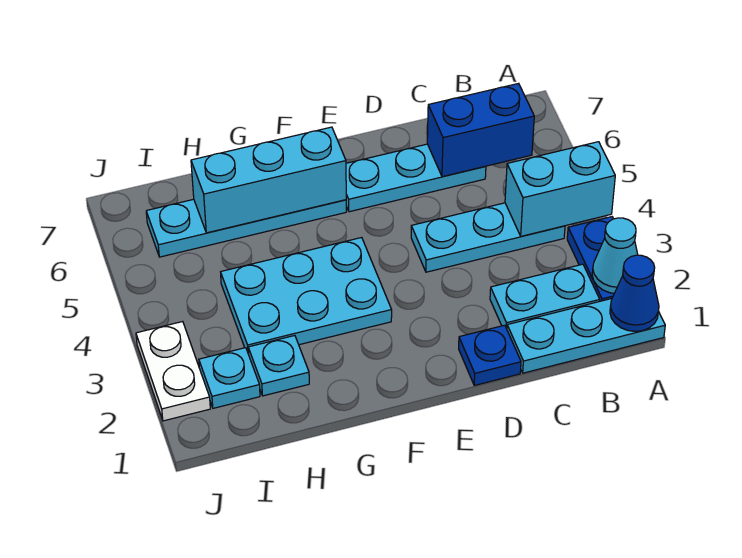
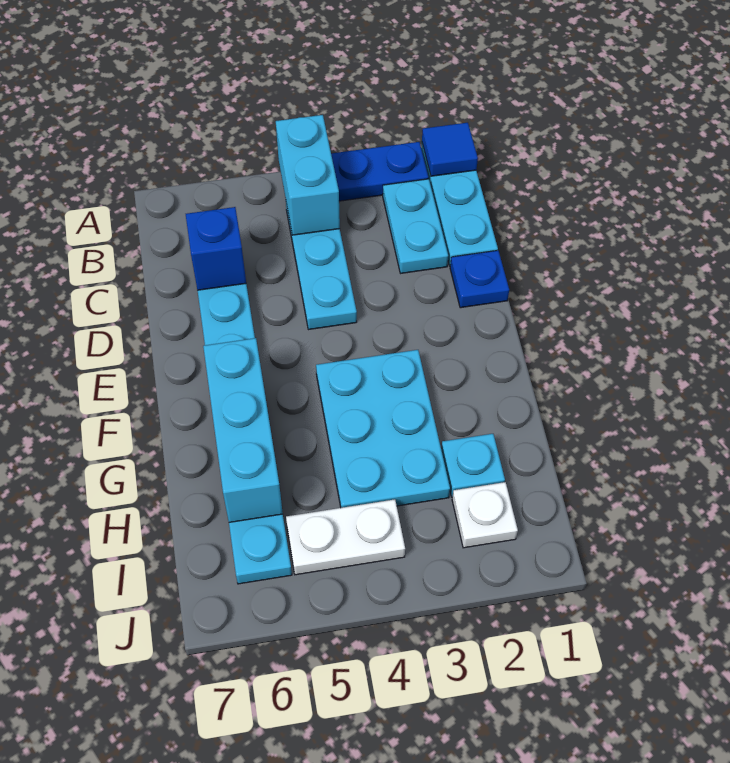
blue 1x1 cone [610,255,659,331] -> blue 1x1 tile [422,123,478,176]
cyan 1x1 cone [592,218,638,293] -> none
blue 1x2 brick [427,83,534,177] -> blue 1x1 brick [186,207,246,290]
cyan 1x1 plate [199,348,260,408] -> white 1x1 plate [452,482,518,548]
white 1x2 plate [136,322,210,421] -> white 1x2 plate moved to [286,499,405,575]

